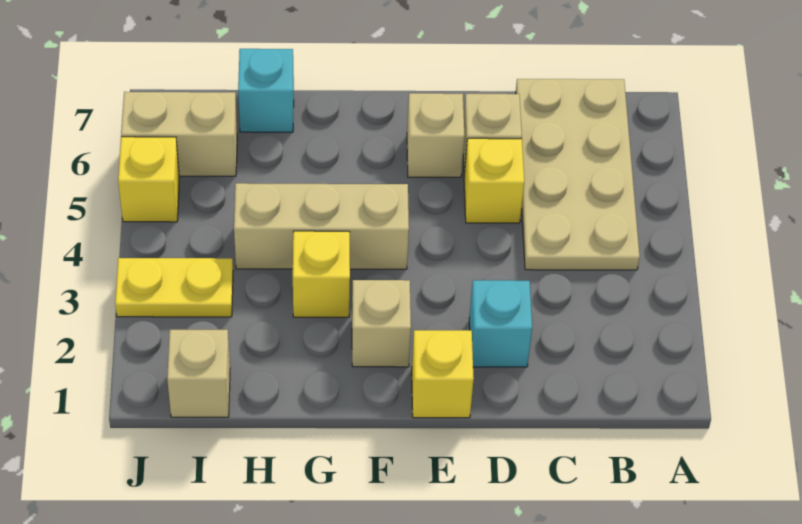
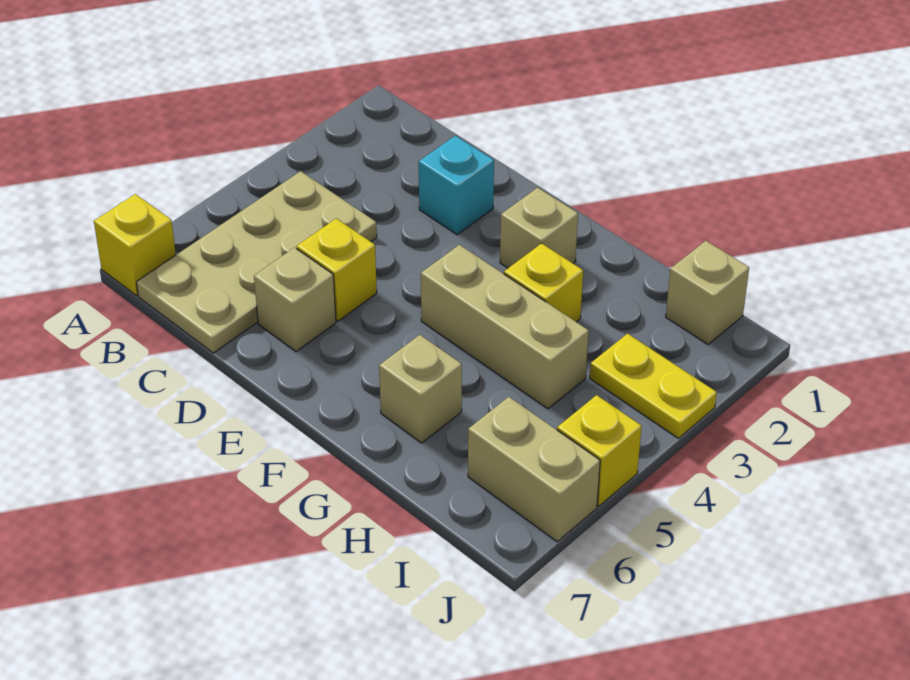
yellow 1x1 brick [412,330,474,418] -> yellow 1x1 brick moved to [94,194,176,296]
tan 1x1 brick [407,93,464,177] -> tan 1x1 brick moved to [379,335,462,443]
cyan 1x1 brick [238,49,294,132] -> none

